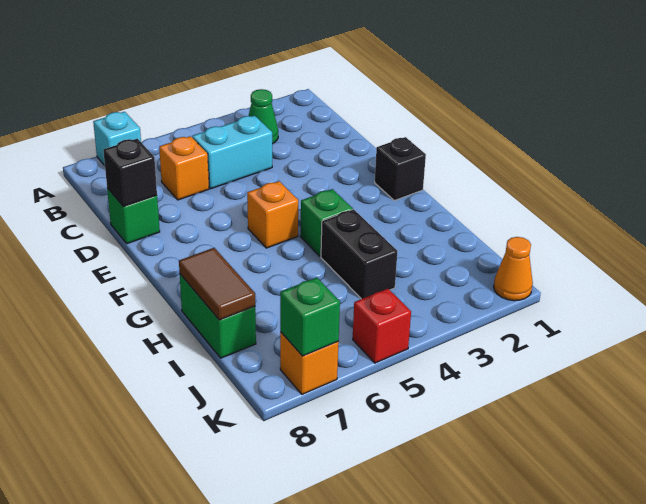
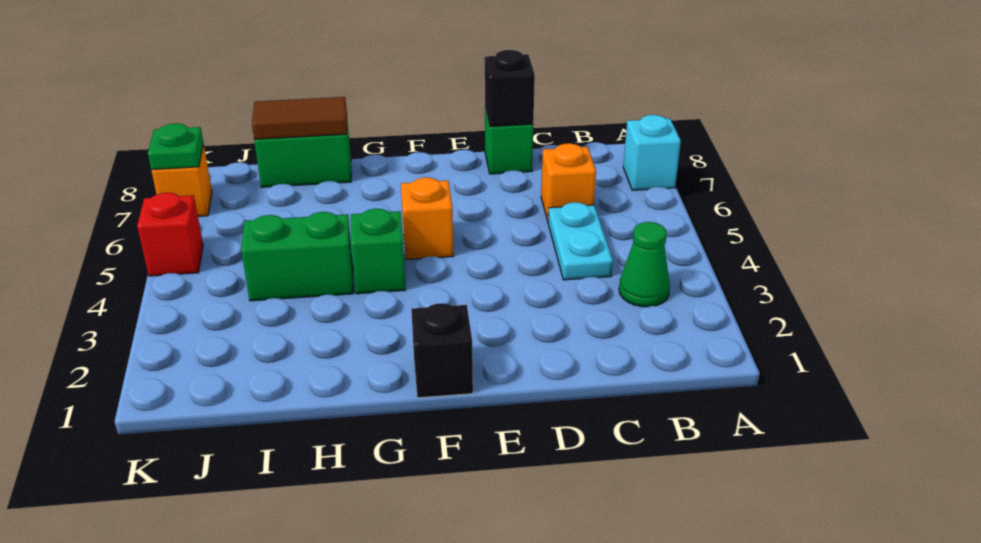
cyan 1x2 brick [192,116,272,189] -> cyan 1x2 plate [548,202,613,280]
black 1x2 brick [321,209,397,299] -> green 1x2 brick [241,212,353,301]
orange 1x1 cone [494,237,533,301] -> none
green 1x1 brick [280,278,340,356] -> green 1x1 plate [148,123,203,170]

